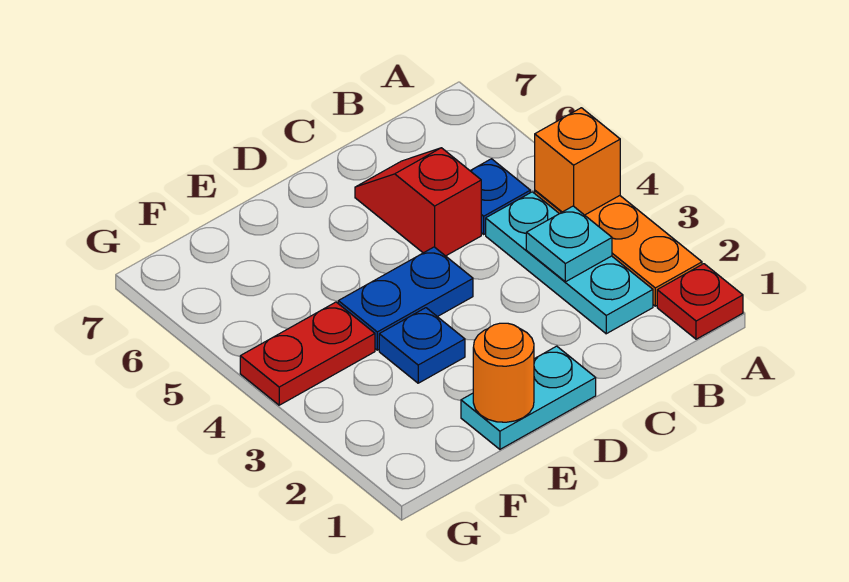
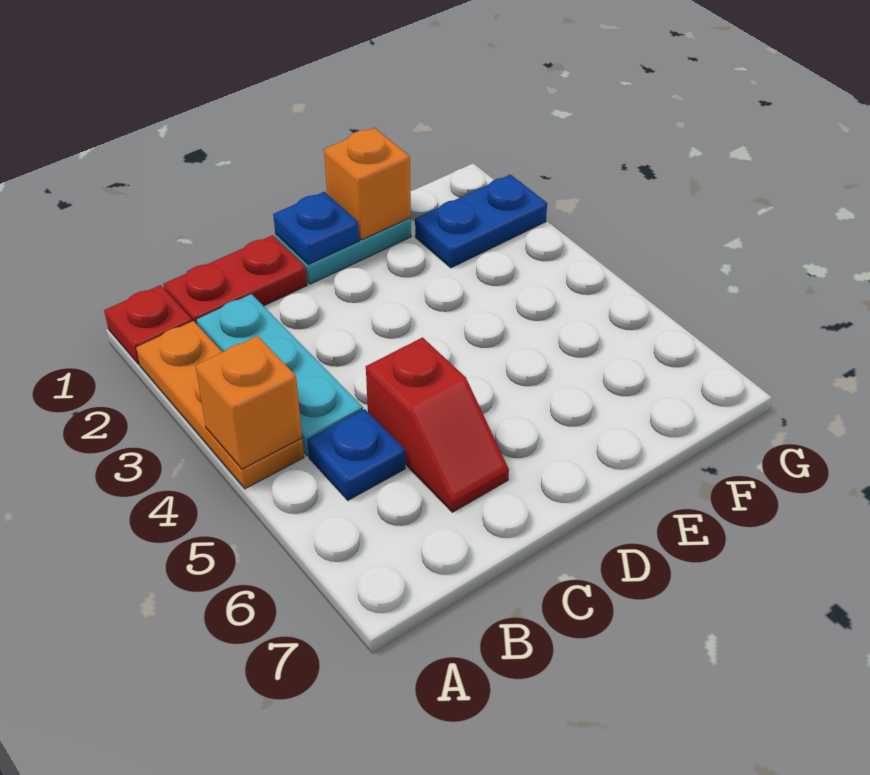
cyan 1x1 plate [526,206,612,282] -> none
blue 1x2 plate [338,247,473,350] -> blue 1x2 plate moved to [415,175,547,268]
orange 1x1 round brick [473,323,534,422] -> orange 1x1 brick [324,128,411,240]
blue 1x1 plate [379,308,465,383] -> blue 1x1 plate moved to [273,192,359,264]
red 1x2 plate [240,302,375,405] -> red 1x2 plate moved to [164,235,307,324]

